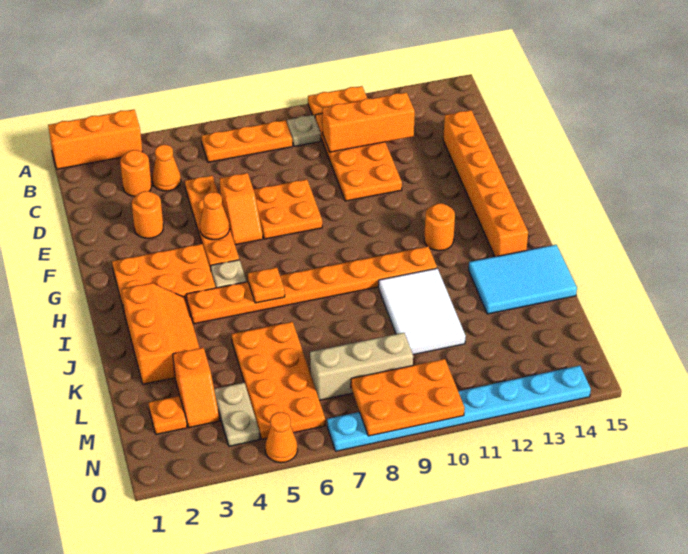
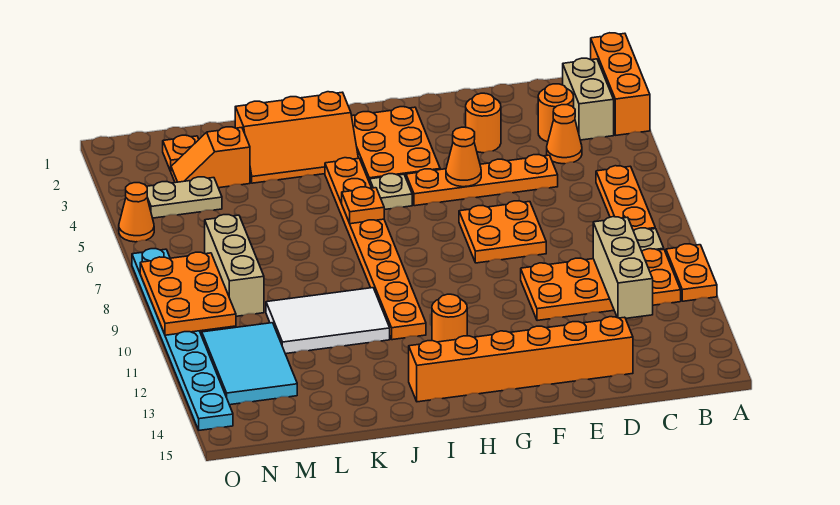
none -> tan 1x2 brick [563,58,614,140]
orange 1x3 brick [322,92,415,152] -> tan 1x3 brick [593,217,653,318]
orange 1x2 slope [219,173,263,245] -> none
cyan 2x3 tile [469,245,577,314] -> cyan 2x3 tile moved to [202,323,297,405]
orange 2x4 plate [231,322,325,439] -> none

